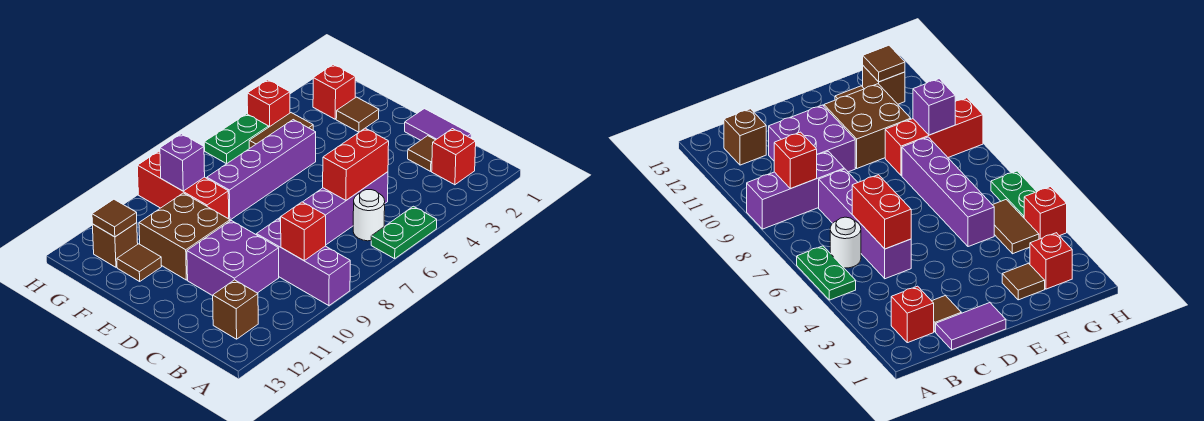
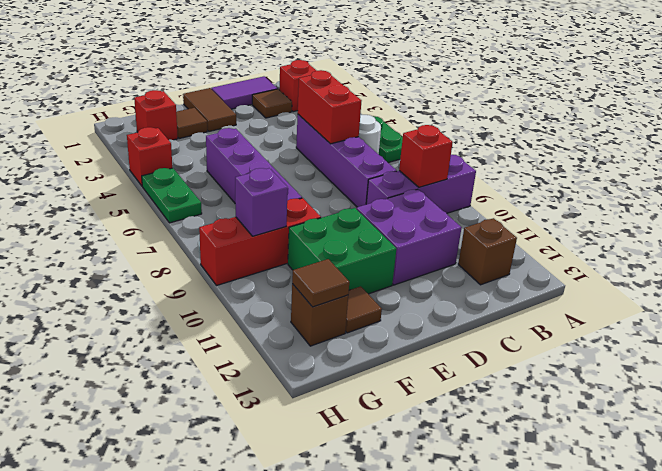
brown 2x2 brick [139,193,230,280] -> green 2x2 brick [288,208,396,294]
brown 1x2 tile [249,113,313,149] -> brown 1x2 tile moved to [183,88,236,131]

